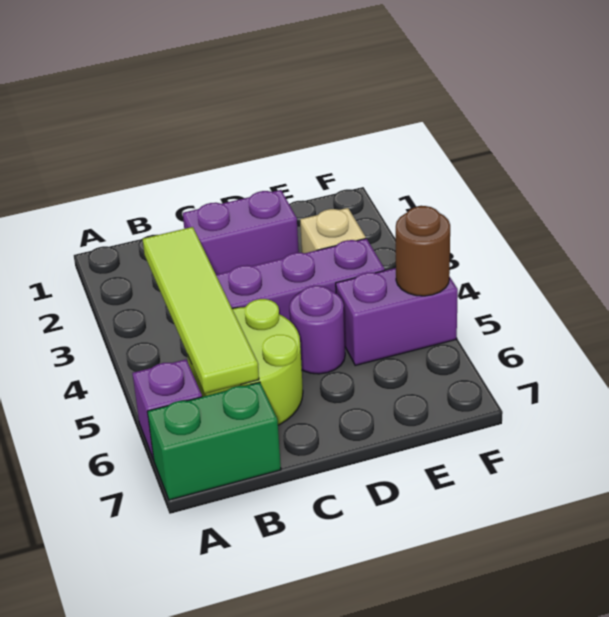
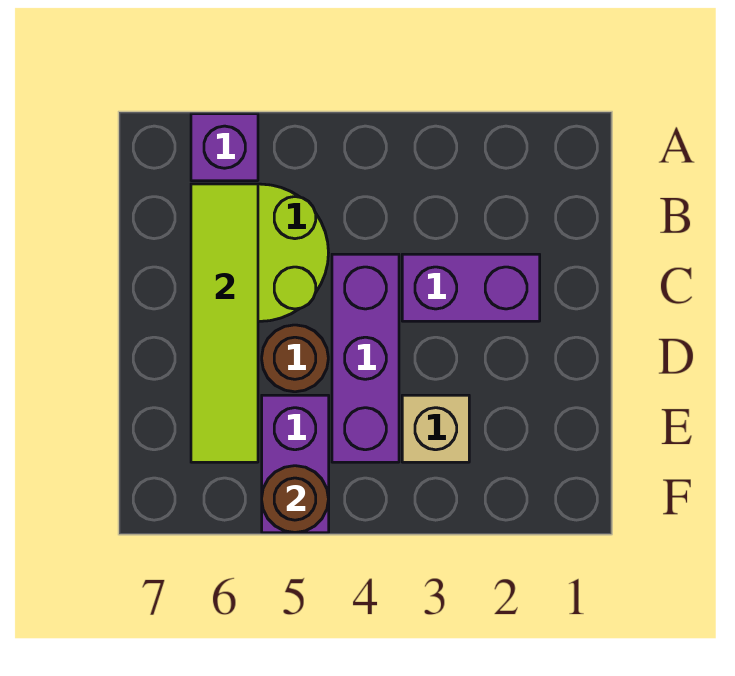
green 1x2 brick [147,382,281,500] -> none
lime 1x4 tile [143,227,259,394] -> lime 1x4 tile turned to [191,184,258,462]
purple 1x2 brick [183,190,299,275] -> purple 1x2 brick turned to [402,254,540,321]
purple 1x1 round brick [290,286,345,374] -> brown 1x1 round brick [262,325,328,392]

